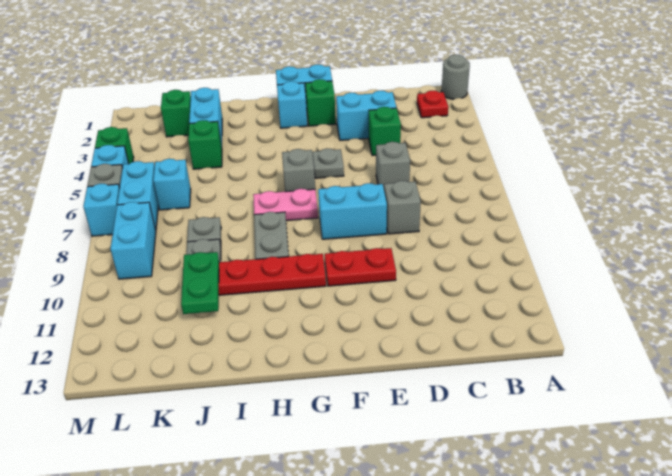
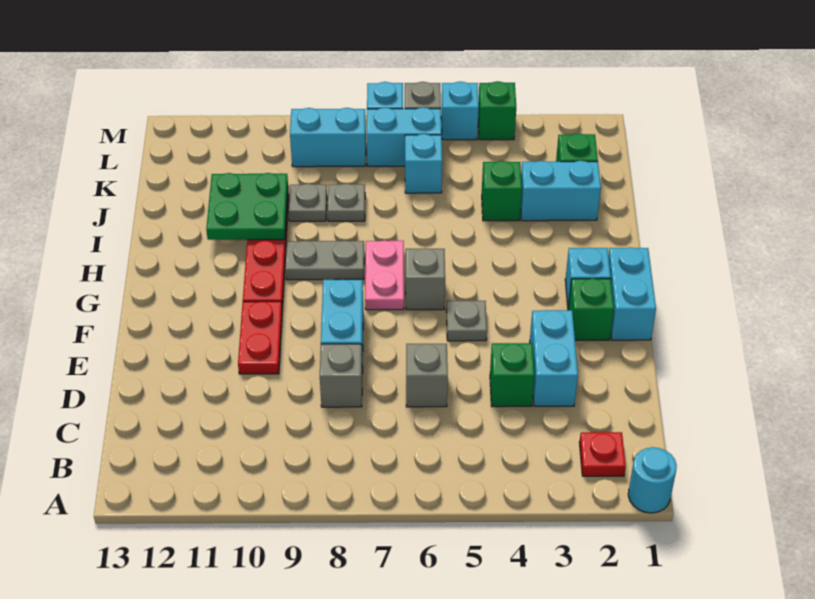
grey 1x1 round brick [441,55,470,99] -> cyan 1x1 round brick [628,447,677,513]
green 1x2 plate [181,252,219,314] -> green 2x2 plate [206,173,288,240]

